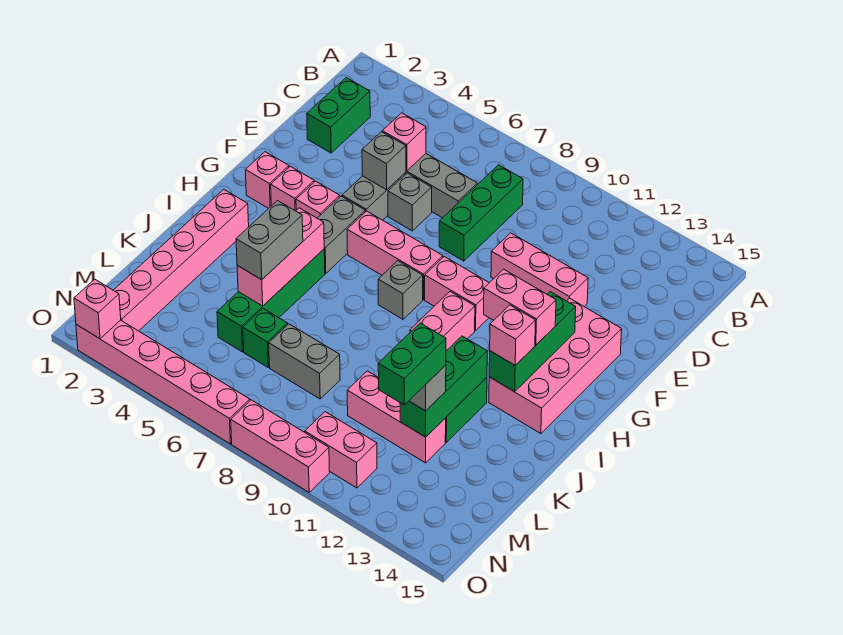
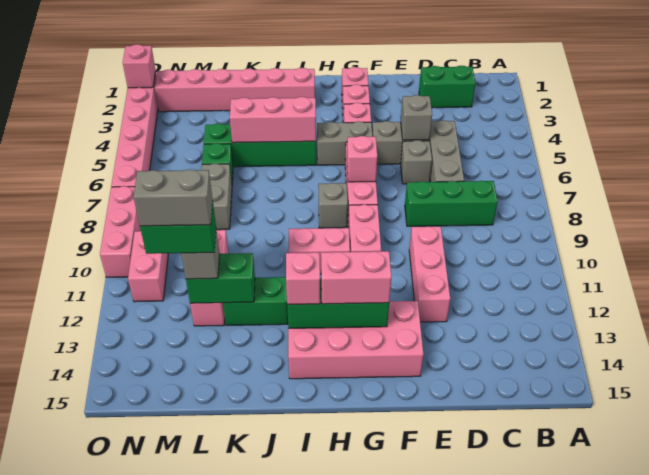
pink 1x1 brick [382,113,426,171] -> pink 1x1 brick moved to [347,136,377,182]
pink 1x2 brick [484,269,556,345] -> pink 1x2 brick turned to [321,251,391,304]
grey 1x2 brick [236,201,303,280] -> grey 1x2 brick moved to [134,170,213,226]
green 1x3 brick [400,336,487,437] -> green 1x2 brick [186,253,255,303]

